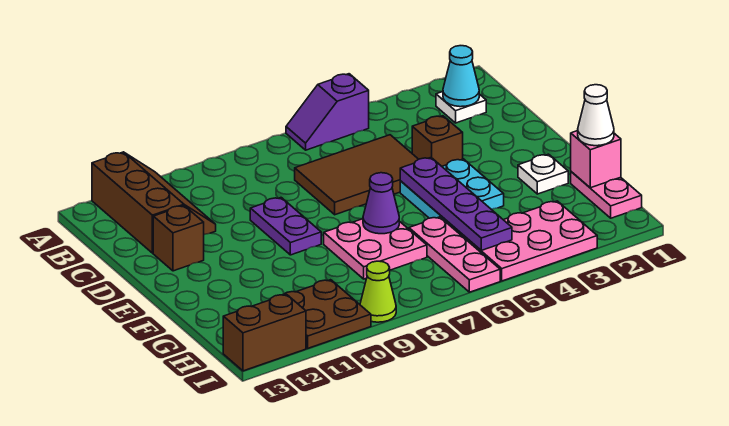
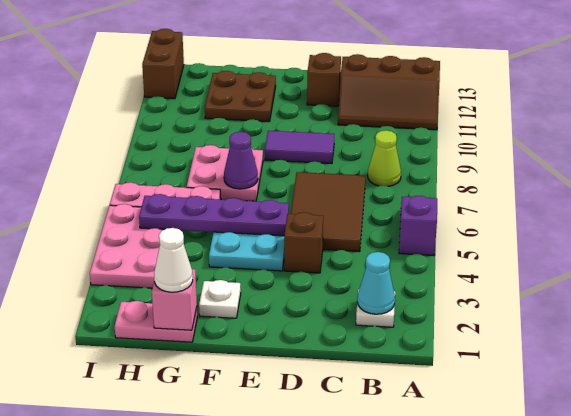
purple 1x2 plate [250,198,321,255] -> purple 1x2 tile [265,131,334,164]
brown 2x2 plate [283,280,371,348] -> brown 2x2 plate moved to [205,71,276,122]
lime 1x1 cone [360,261,396,322] -> lime 1x1 cone moved to [368,130,401,186]

